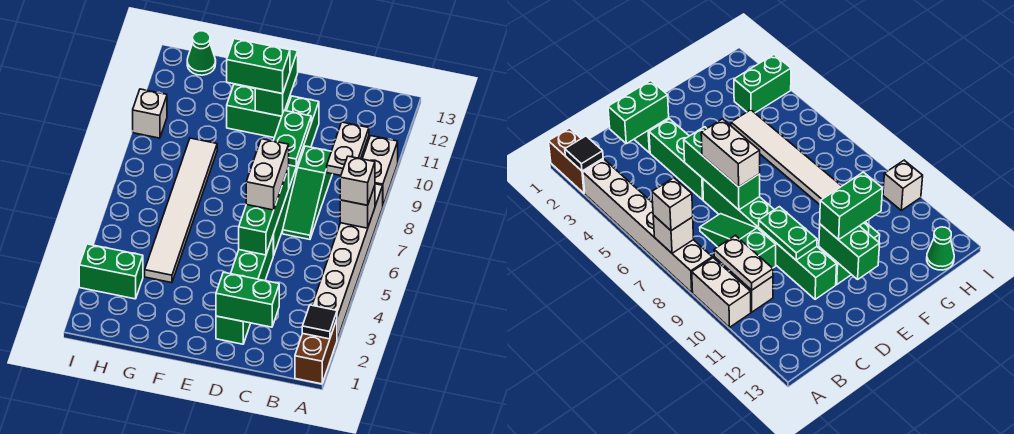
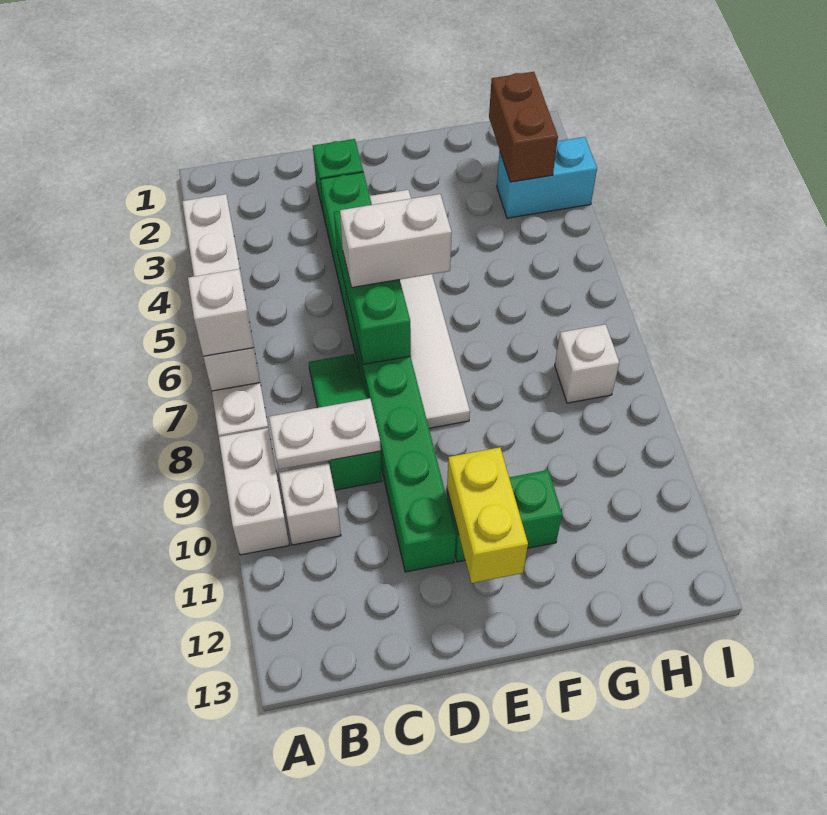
brown 1x2 brick [295,320,337,384] -> brown 1x2 brick moved to [489,72,558,182]
black 1x1 tile [302,305,337,339] -> none
white 1x2 plate [327,122,369,175] -> white 1x2 plate turned to [269,399,381,470]
green 1x2 brick [216,272,279,327] -> none
white 1x2 brick [246,139,289,210] -> white 1x2 brick turned to [340,194,452,288]
green 1x2 plate [274,111,311,166] -> none
green 1x2 brick [255,45,298,116] -> yellow 1x2 brick [447,447,528,583]
green 1x2 brick [227,39,290,94] -> none
white 1x6 tile [145,138,217,283] -> white 1x6 tile moved to [370,190,470,428]
green 1x2 brick [79,244,143,299] -> cyan 1x2 brick [497,137,597,218]
green 1x1 cone [187,31,216,75] -> none
white 1x1 brick [133,89,167,138] -> white 1x1 brick moved to [555,324,619,403]

